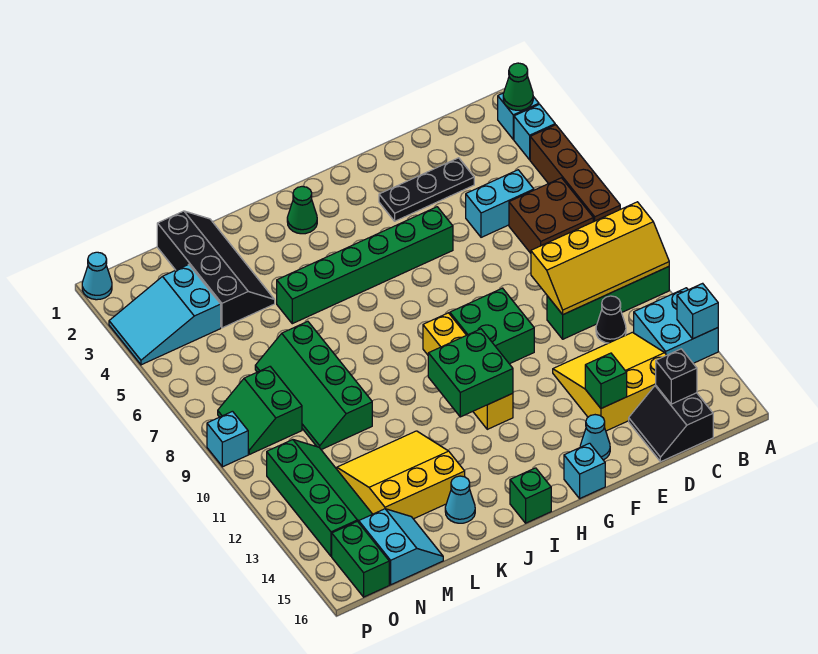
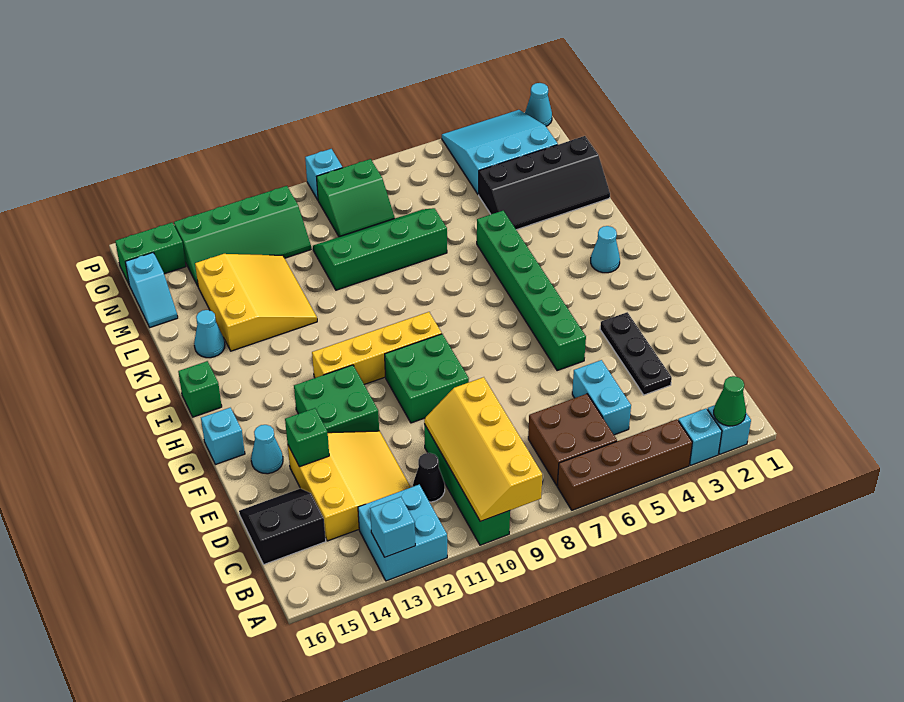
black 1x1 brick [656,349,697,404] -> none
green 2x2 brick [428,329,513,417] -> green 2x2 brick moved to [294,365,379,433]
green 1x1 cone [287,186,317,234] -> cyan 1x1 cone [591,226,620,273]
cyan 2x2 slope [359,509,443,585] -> cyan 1x2 slope [125,253,178,327]
cyan 2x3 slope [109,264,221,365] -> cyan 3x3 slope [442,110,558,195]
green 2x2 slope [218,367,302,454] -> green 2x2 slope turned to [317,159,395,237]

